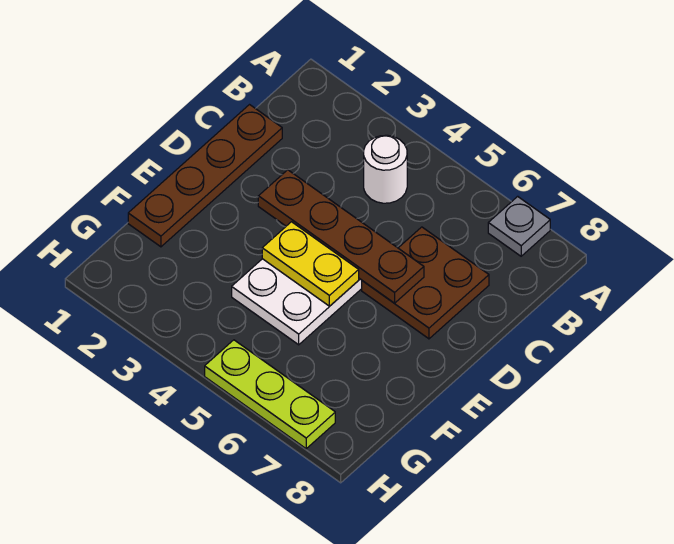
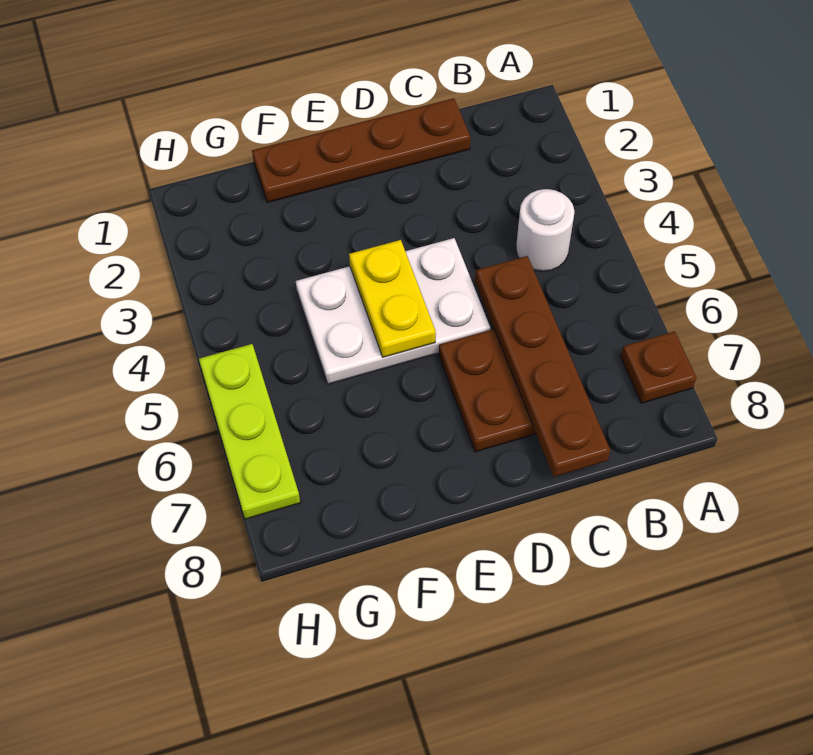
grey 1x1 plate [488,196,550,256] -> brown 1x1 plate [621,331,696,403]
brown 1x4 plate [258,170,424,303] -> brown 1x4 plate moved to [475,256,610,477]

